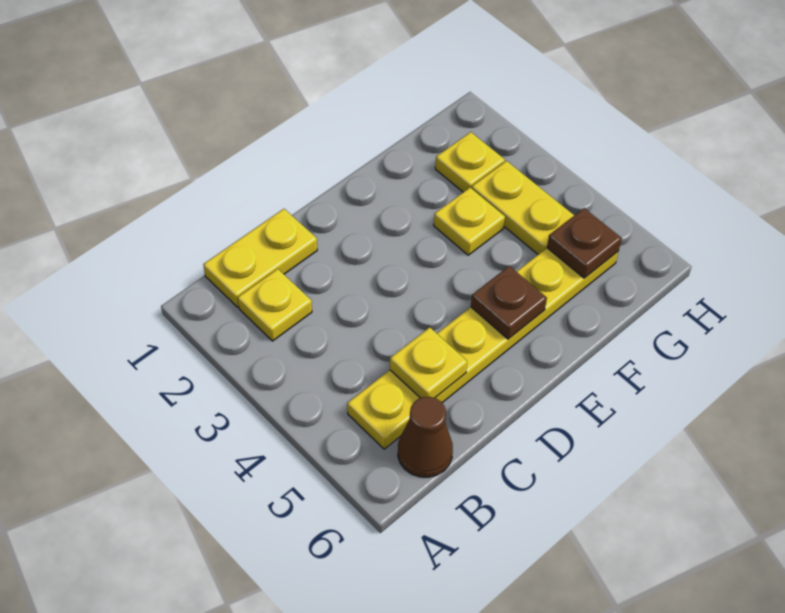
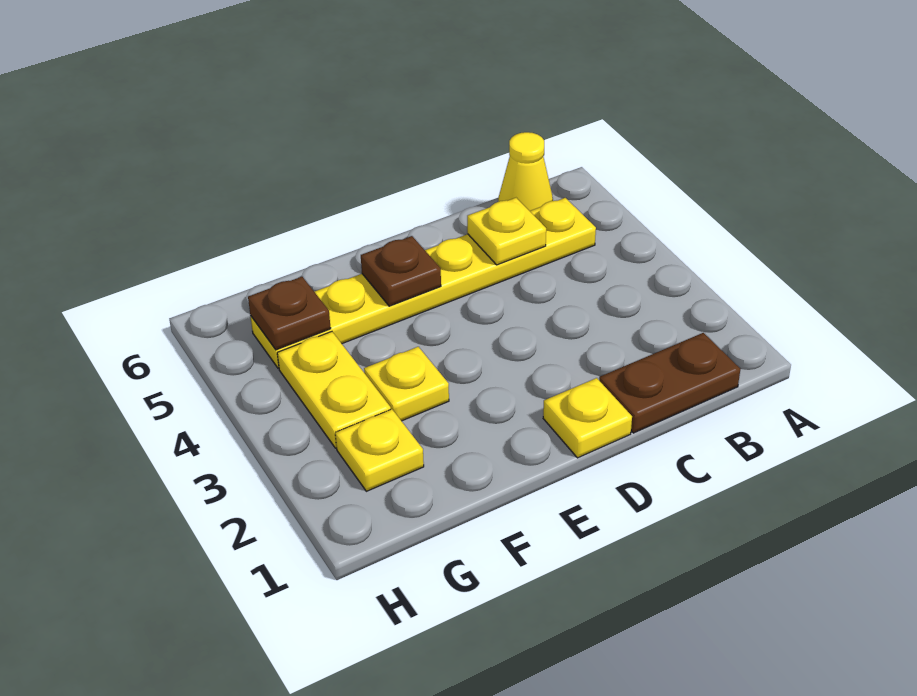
yellow 1x2 plate [203,209,317,307] -> brown 1x2 plate [599,333,740,433]
yellow 1x1 plate [238,269,312,341] -> yellow 1x1 plate moved to [543,378,632,458]
brown 1x1 cone [398,397,453,477] -> yellow 1x1 cone [498,132,553,211]

